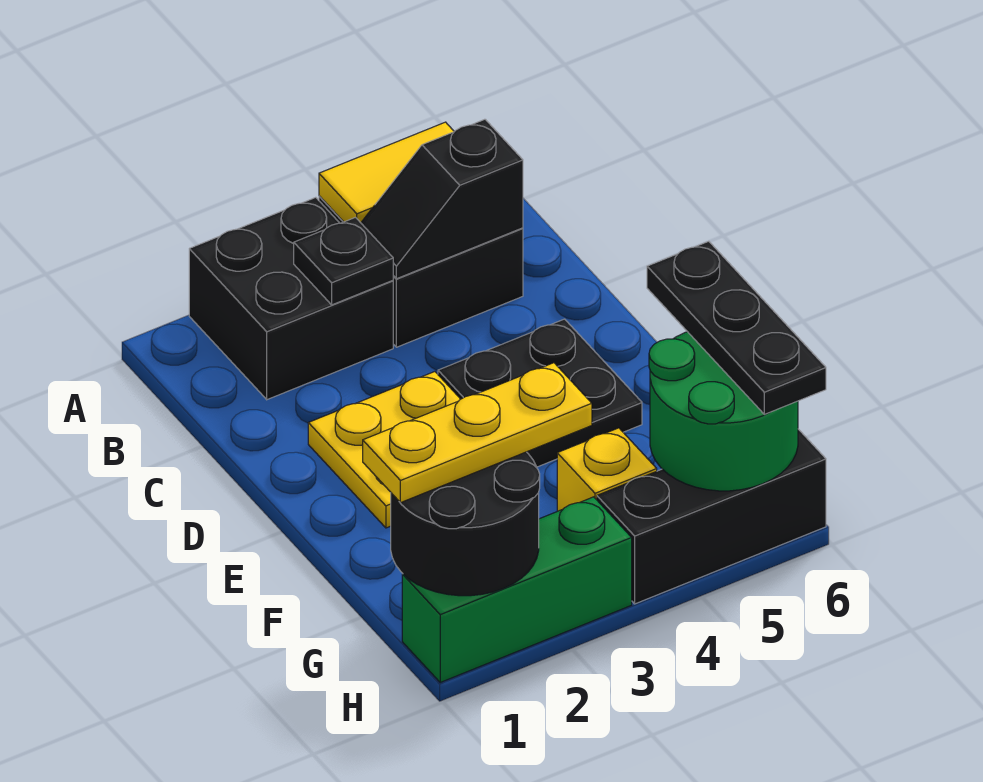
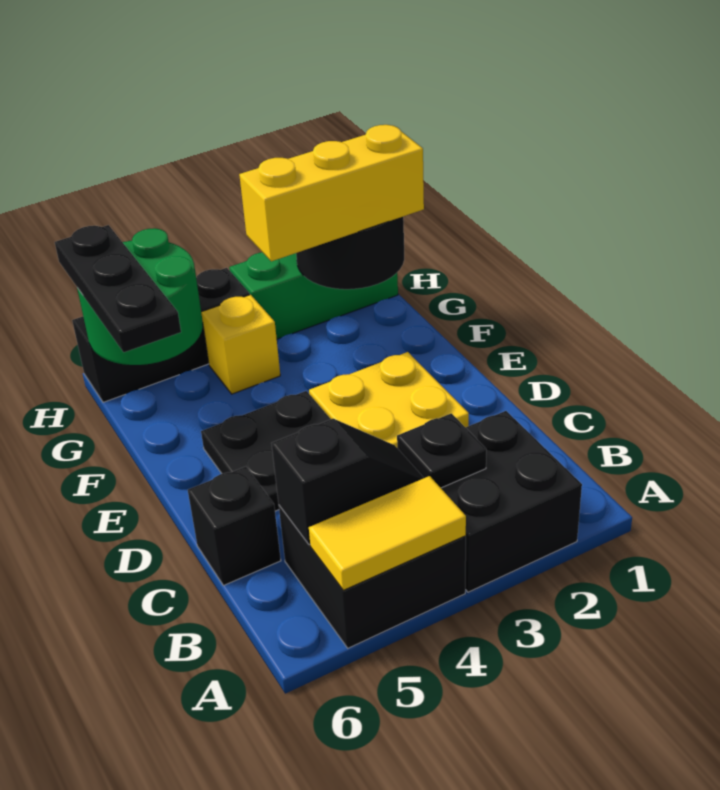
none -> black 1x1 brick [188,466,281,585]
yellow 1x3 plate [363,363,592,503] -> yellow 1x3 brick [239,125,424,261]

